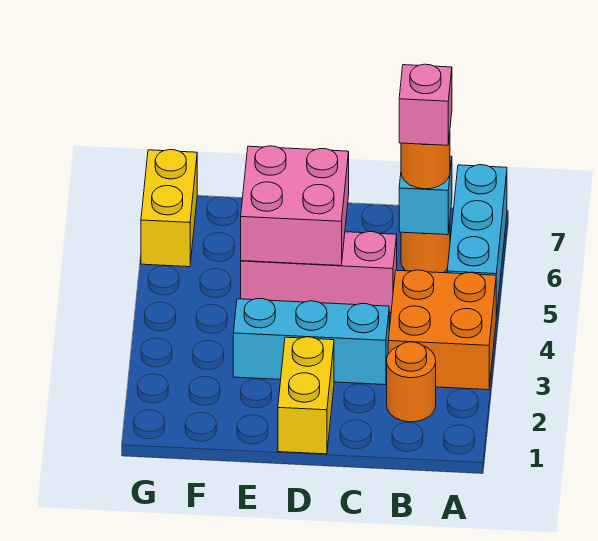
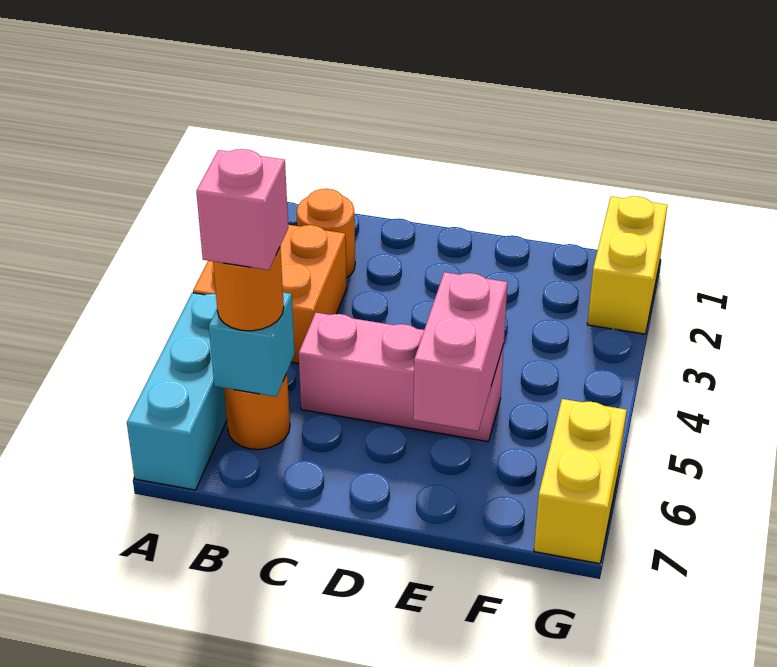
cyan 1x3 brick [233,299,389,385] -> none
yellow 1x2 brick [278,337,334,454] -> yellow 1x2 brick moved to [587,196,667,334]
pink 2x2 brick [241,146,349,266] -> pink 1x2 brick [413,272,507,431]

